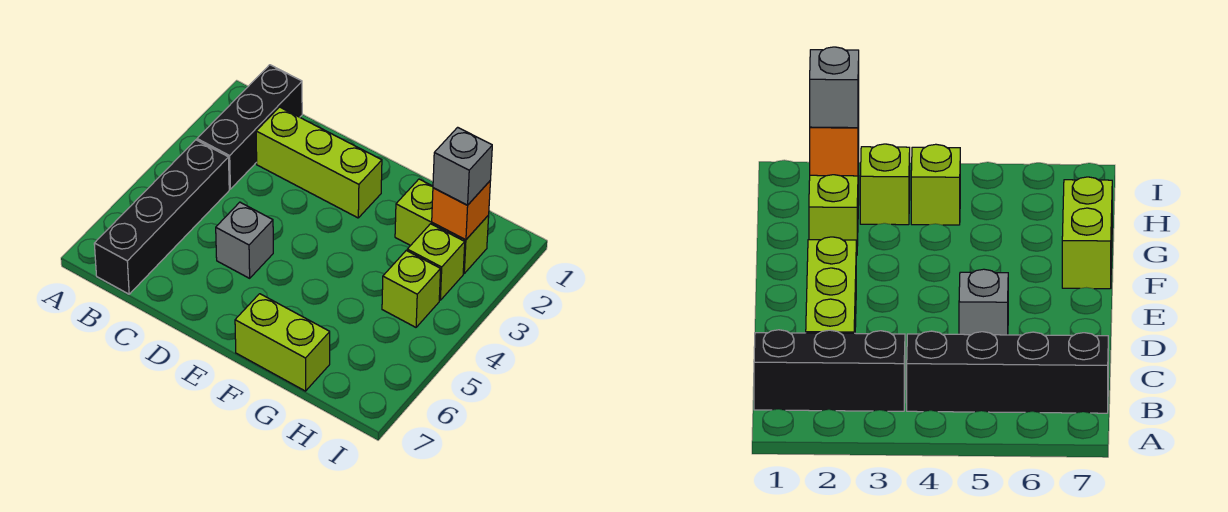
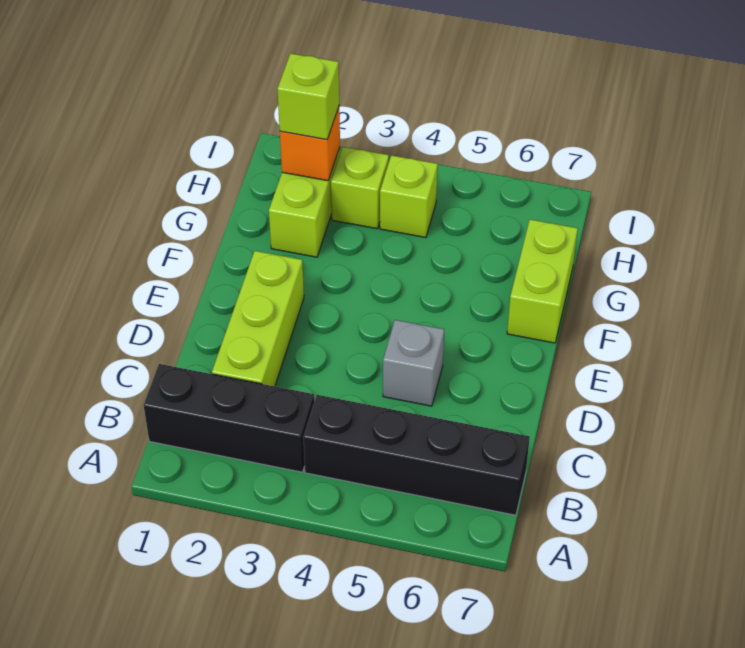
grey 1x1 brick [433,127,492,205] -> lime 1x1 brick [277,53,339,140]

